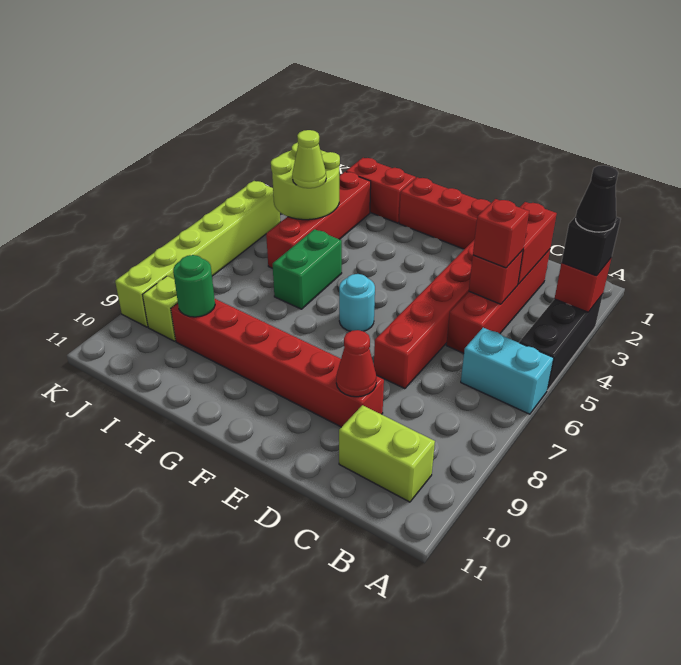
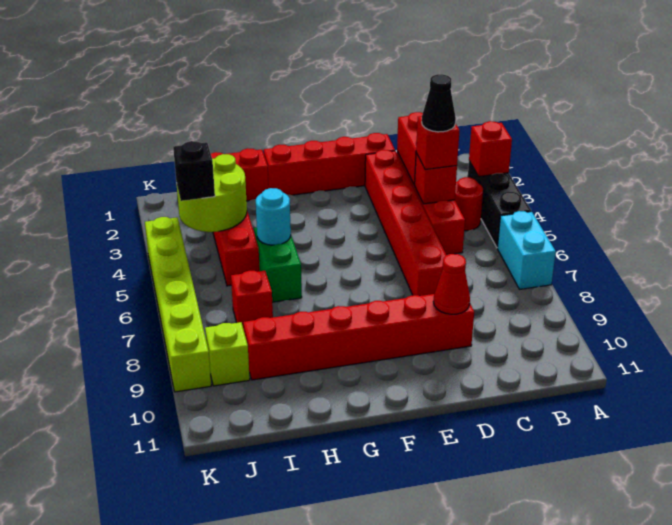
black 1x1 brick [562,217,621,276] -> black 1x1 brick moved to [173,141,215,201]
black 1x1 cone [576,165,618,232] -> black 1x1 cone moved to [422,74,456,132]
cyan 1x2 brick [461,328,554,414] -> cyan 1x2 brick turned to [497,211,556,289]
none -> red 1x1 round brick [455,177,483,231]
lime 1x2 brick [339,405,435,502] -> none
cyan 1x1 round brick [339,274,375,331] -> cyan 1x1 round brick moved to [256,188,291,245]
lime 1x1 cone [292,130,326,188] -> none
none -> red 1x1 brick [231,271,273,329]
green 1x1 round brick [173,255,215,317] -> none

